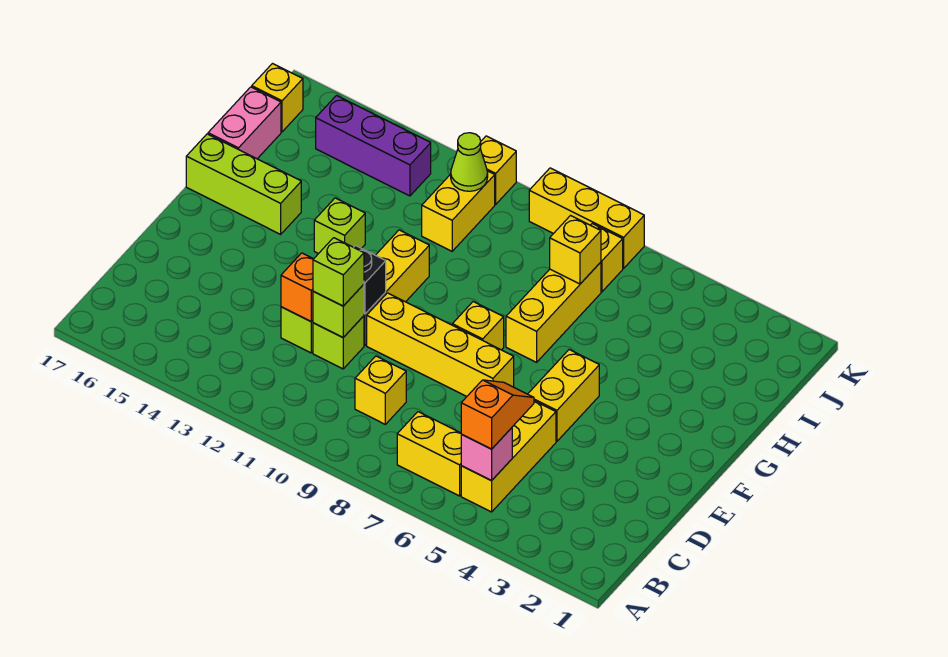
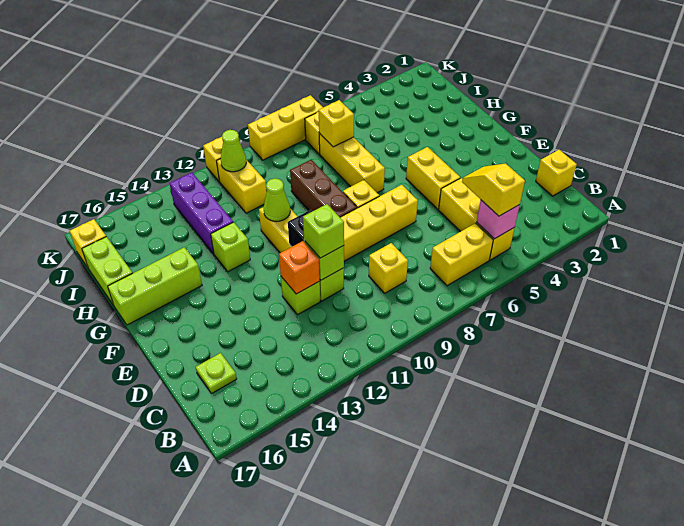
orange 1x2 slope [461,380,534,449] -> yellow 1x2 slope [462,163,525,216]
none -> yellow 1x1 brick [536,150,577,196]
none -> lime 1x1 plate [196,353,237,394]
none -> brown 1x3 brick [290,160,357,217]
none -> lime 1x1 cone [263,178,290,222]
pink 1x2 brick [208,87,281,159] -> lime 1x2 brick [82,237,132,304]
purple 1x3 brick [316,96,431,196] -> purple 1x3 brick turned to [170,173,233,254]

